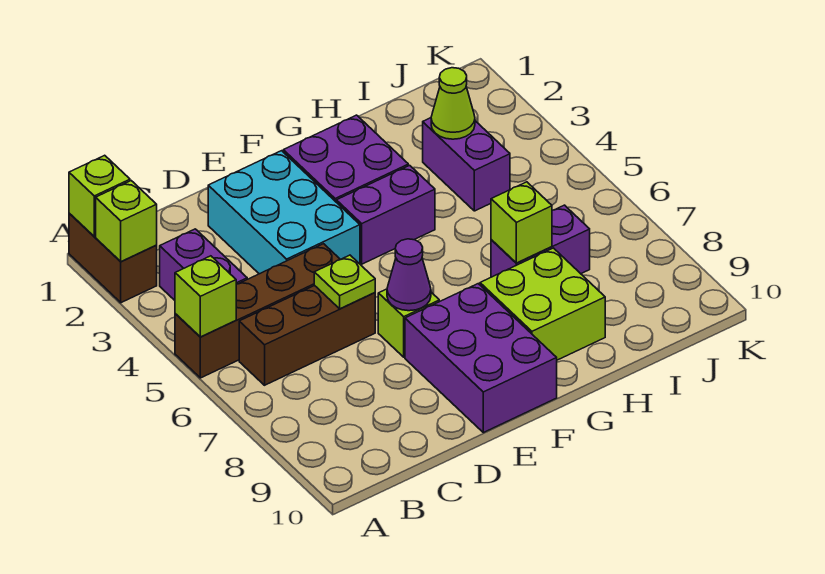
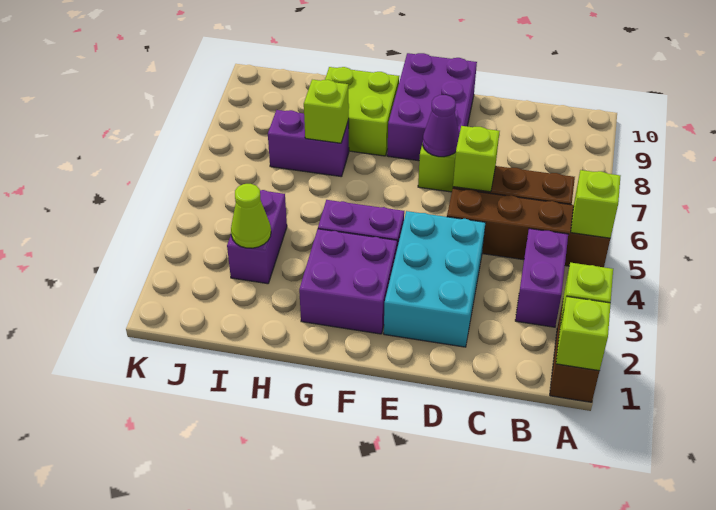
lime 1x1 plate [314,255,375,309] -> lime 1x1 brick [453,126,500,192]

